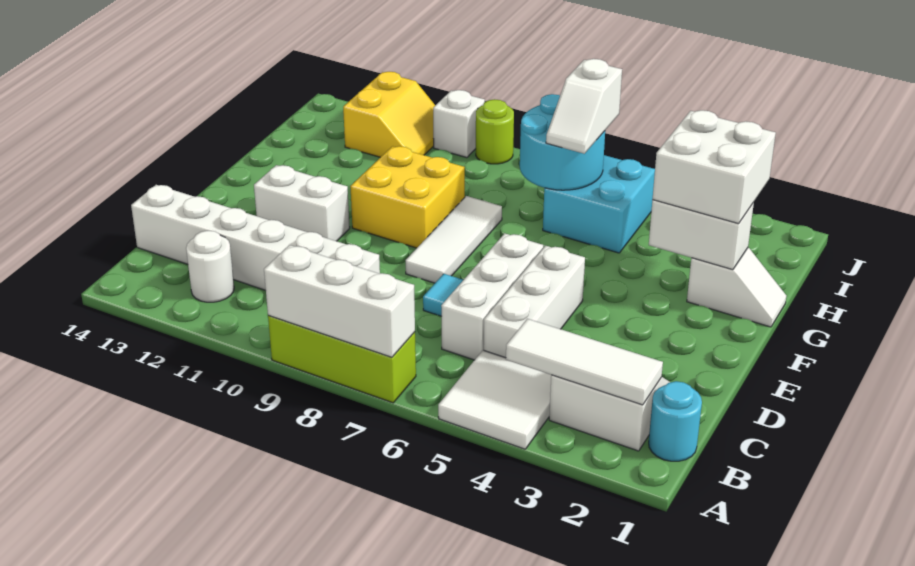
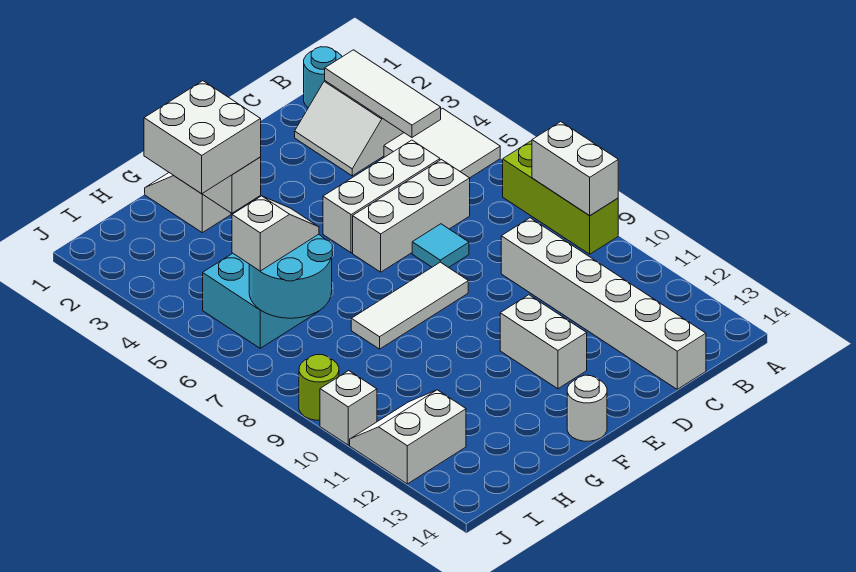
white 1x3 brick [264,245,415,357] -> white 1x2 brick [532,122,618,216]
white 1x1 round brick [186,230,234,302] -> white 1x1 round brick moved to [567,375,607,441]
yellow 2x2 brick [350,146,465,248] -> none
yellow 2x2 slope [343,72,435,157] -> white 2x2 slope [350,390,466,484]

